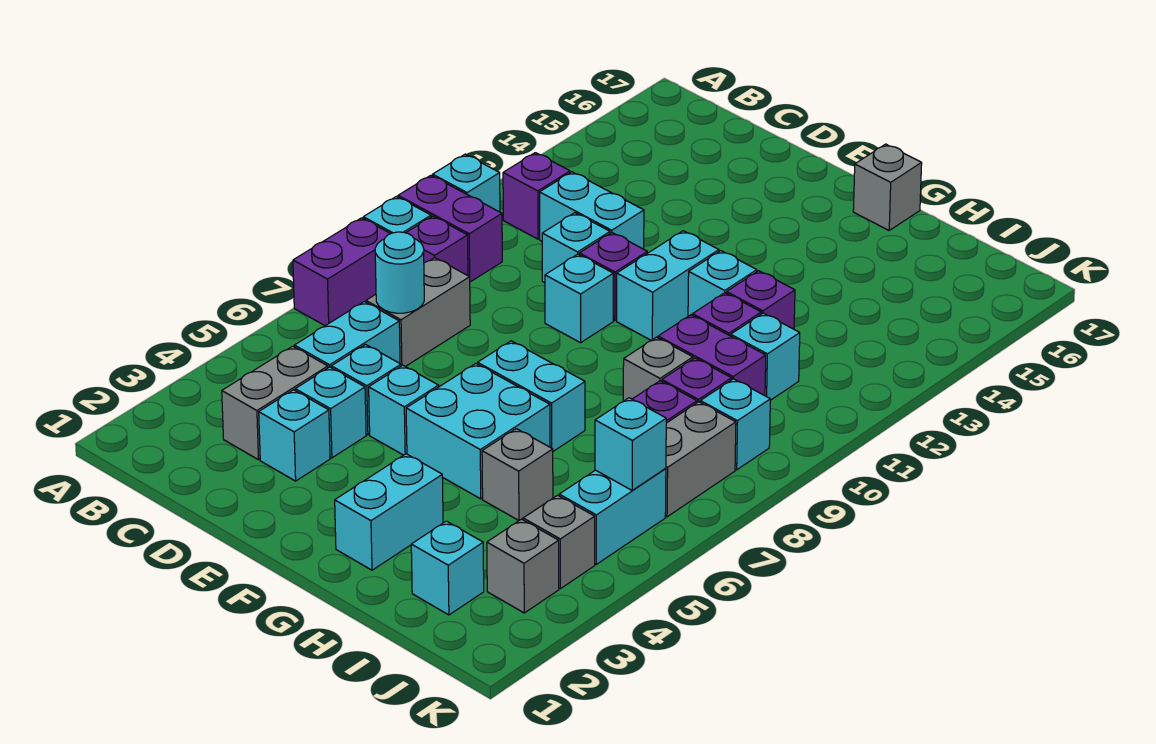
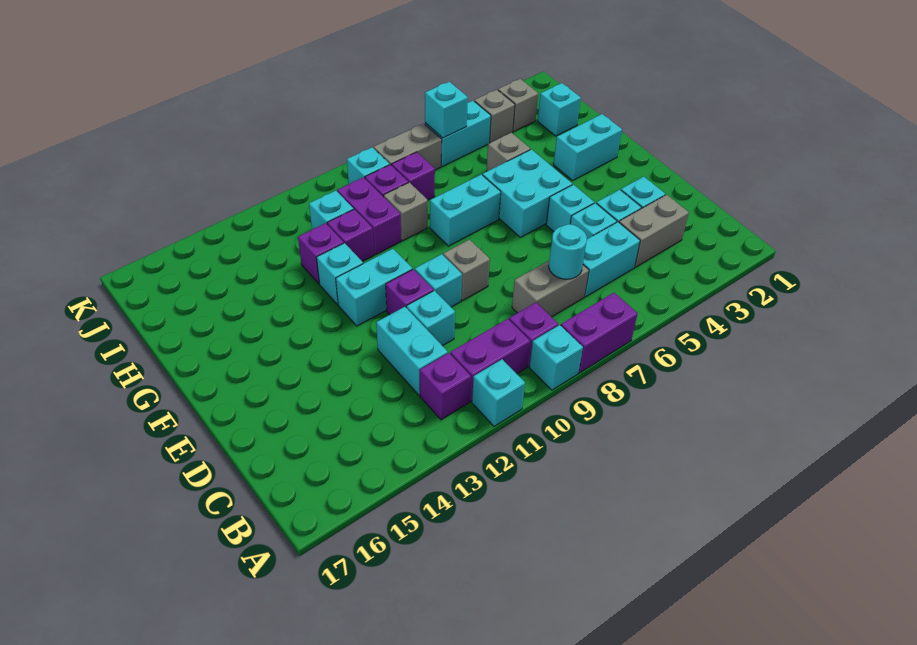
purple 1x2 brick [398,175,502,282] -> purple 1x2 brick turned to [450,319,530,401]
cyan 1x2 brick [478,341,585,451] -> cyan 1x2 brick turned to [430,174,501,246]
grey 1x1 brick [853,144,922,230] -> grey 1x1 brick moved to [443,240,490,301]

